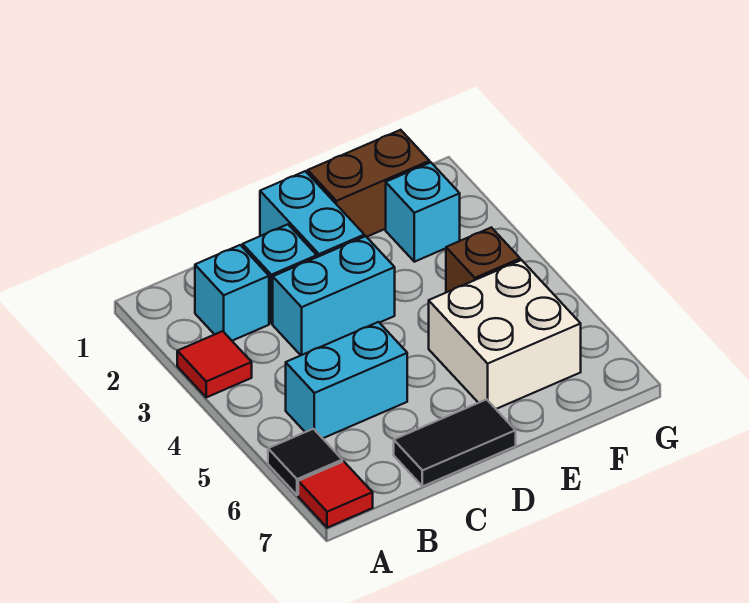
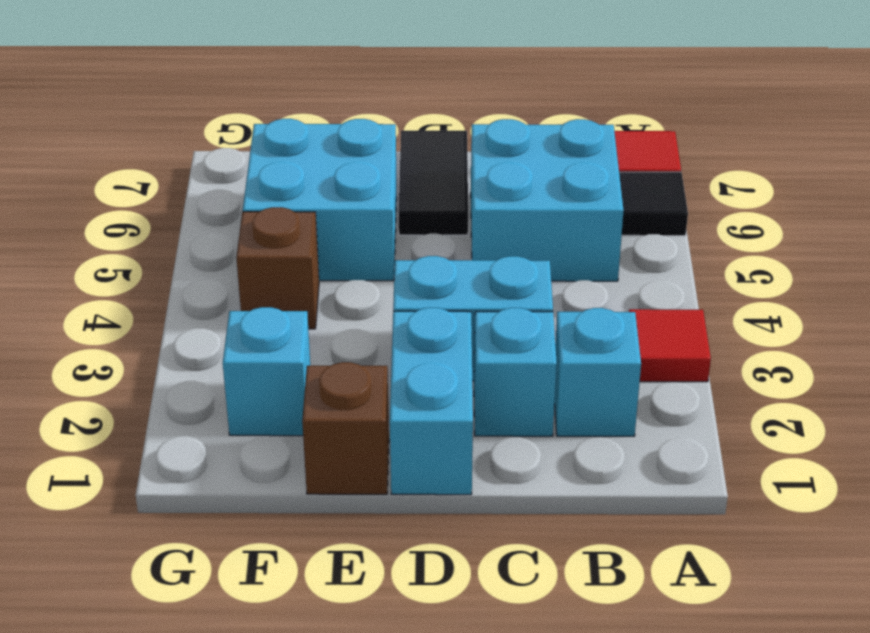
cyan 1x2 brick [286,322,407,438] -> cyan 2x2 brick [471,119,624,281]
black 1x2 tile [394,399,516,486] -> black 1x2 tile turned to [399,131,468,235]
brown 1x2 brick [308,130,430,237] -> brown 1x1 brick [302,362,389,494]
white 2x2 brick [429,260,581,409] -> cyan 2x2 brick [243,119,397,281]

